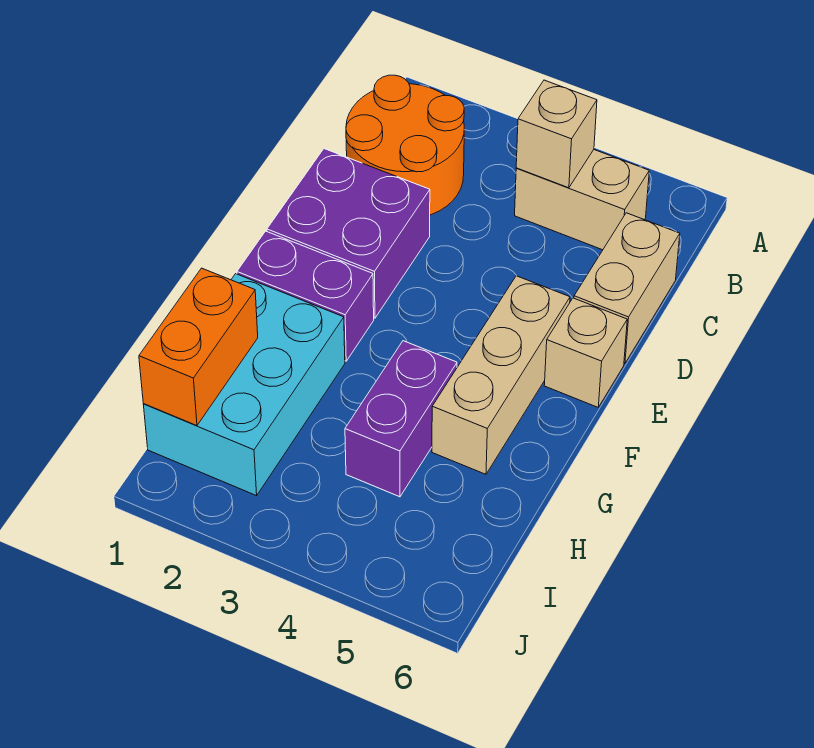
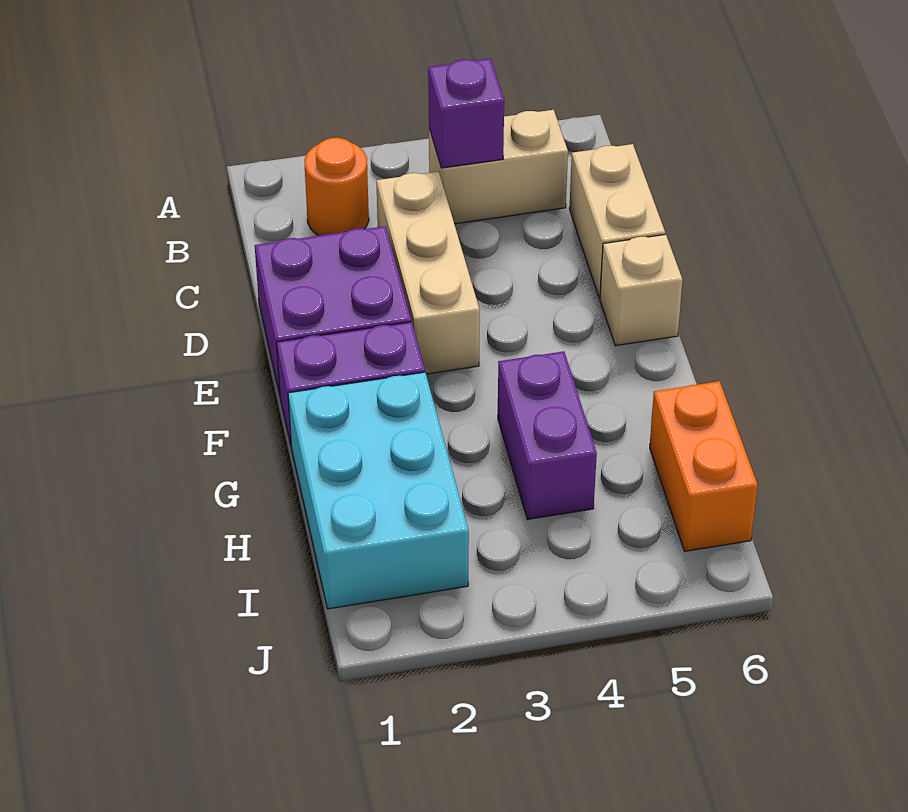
orange 2x2 round brick [346,75,464,215] -> orange 1x1 round brick [304,138,369,236]
tan 1x1 brick [516,80,597,188] -> purple 1x1 brick [428,59,504,168]
tan 1x3 brick [432,276,570,474] -> tan 1x3 brick moved to [376,171,480,374]
orange 1x2 brick [139,268,258,426] -> orange 1x2 brick moved to [650,381,758,551]

